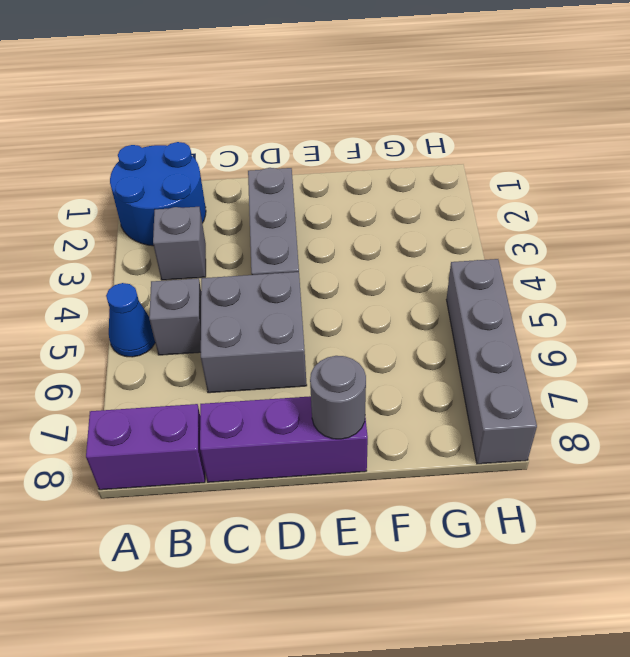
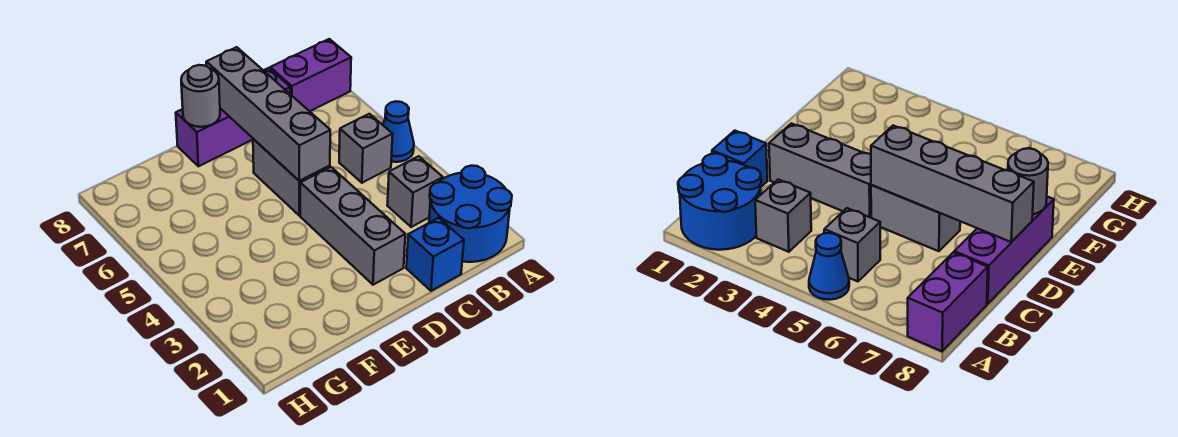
none -> blue 1x1 brick [406,218,464,291]
grey 2x2 brick [201,272,307,393] -> grey 1x2 brick [253,139,330,215]
grey 1x4 brick [446,259,537,464] -> grey 1x4 brick moved to [206,47,330,181]

